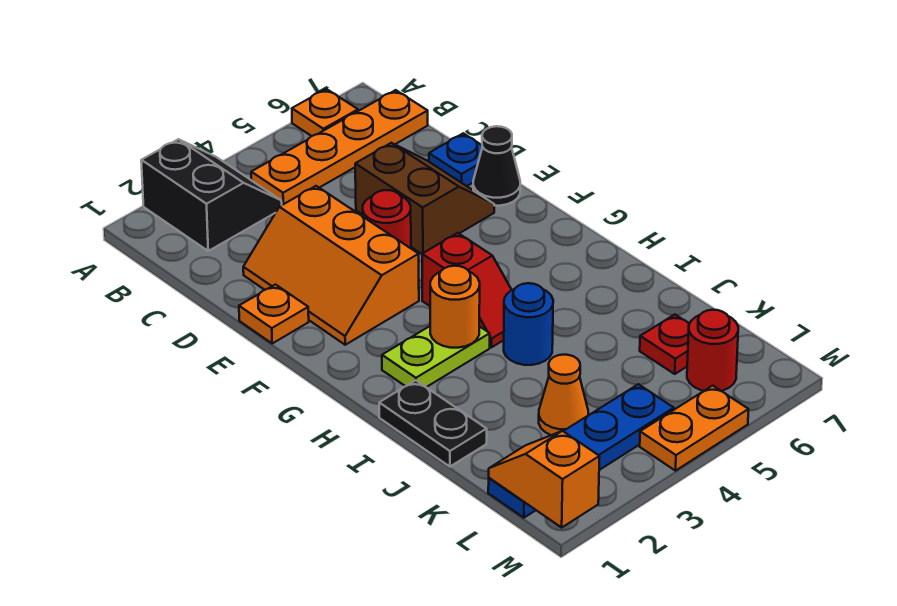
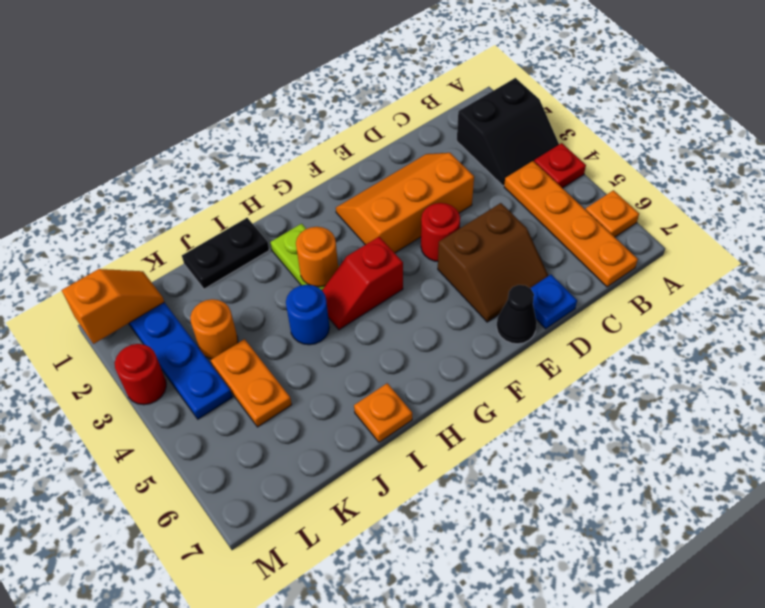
orange 1x1 plate [239,285,309,343] -> orange 1x1 plate moved to [354,383,412,442]
orange 1x1 cone [539,355,588,435] -> orange 1x1 round brick [190,299,238,359]
red 1x1 plate [640,315,689,374] -> red 1x1 plate moved to [534,143,586,188]
red 1x1 round brick [687,310,738,391] -> red 1x1 round brick moved to [115,344,166,405]
orange 1x2 plate [640,386,749,471] -> orange 1x2 plate moved to [211,339,292,427]

